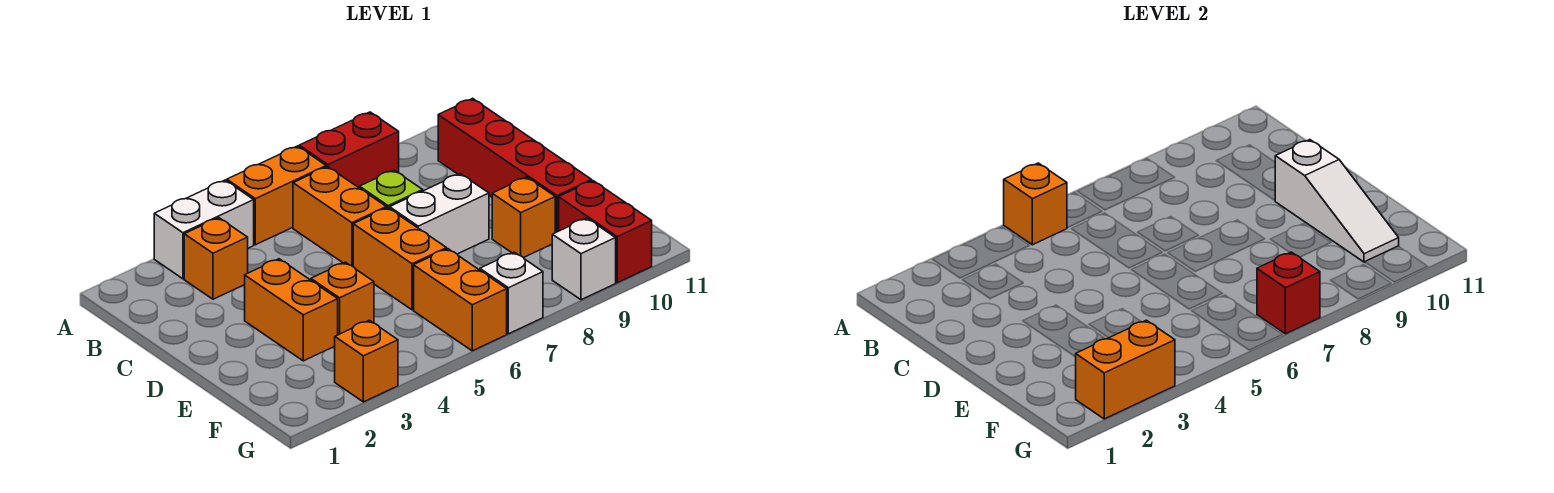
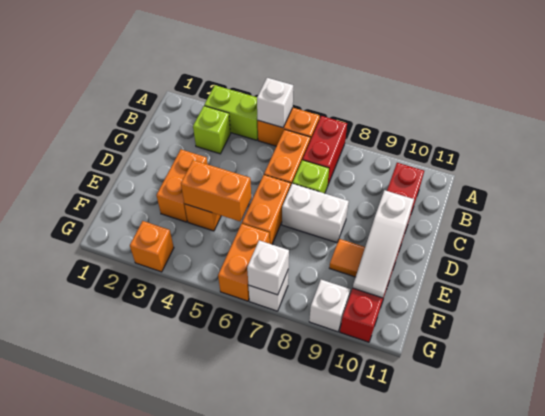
white 1x2 brick [154,180,254,279] -> lime 1x2 brick [204,85,258,140]
orange 1x1 brick [1004,163,1067,245] -> white 1x1 brick [257,78,293,128]
red 1x2 brick [299,112,399,188] -> red 1x2 brick turned to [303,116,347,186]
orange 1x1 brick [184,218,248,299] -> lime 1x1 brick [193,106,231,154]
orange 1x1 brick [492,177,555,258] -> orange 1x1 tile [329,239,365,277]
orange 1x2 brick [1076,320,1175,419] -> orange 1x2 brick moved to [181,160,251,221]
red 1x1 brick [1257,252,1320,334] -> white 1x1 brick [247,240,289,295]

